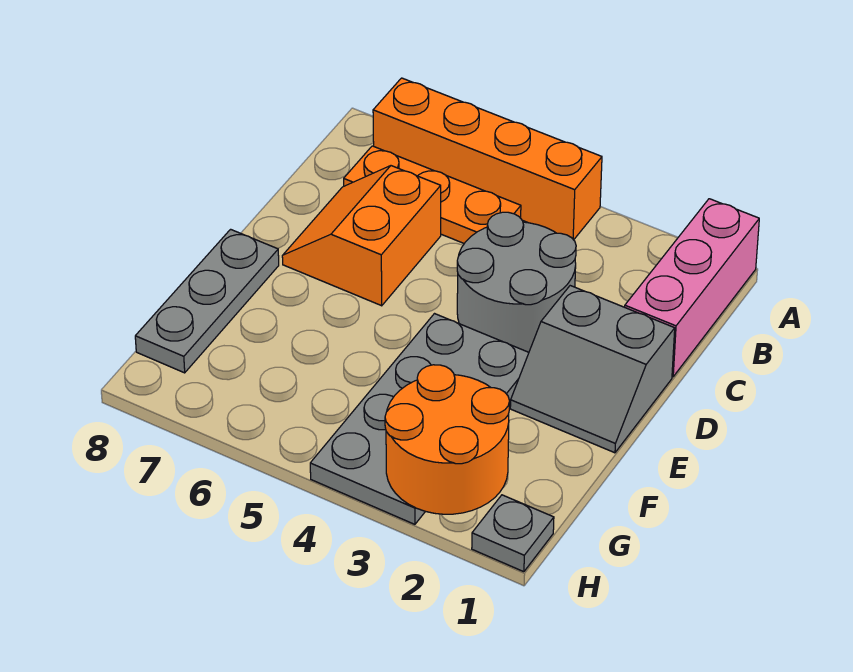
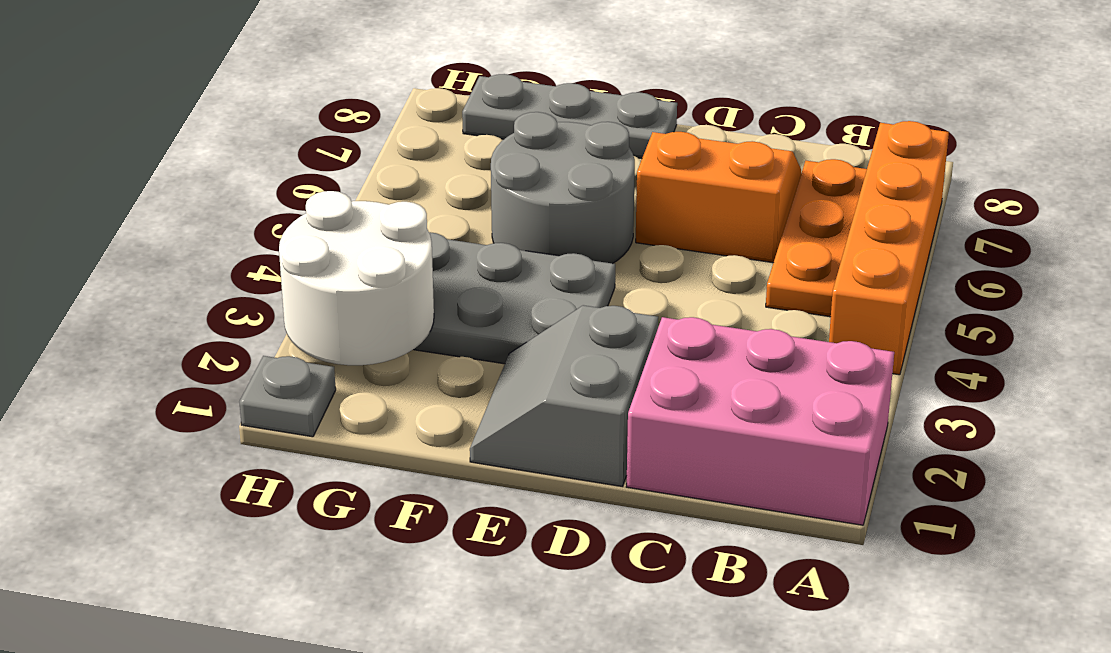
pink 1x3 brick [625,199,759,377] -> pink 2x3 brick [627,317,894,525]
grey 2x2 round brick [457,212,576,352] -> grey 2x2 round brick moved to [491,112,635,264]
orange 2x2 round brick [385,365,509,514] -> white 2x2 round brick [279,191,434,365]

